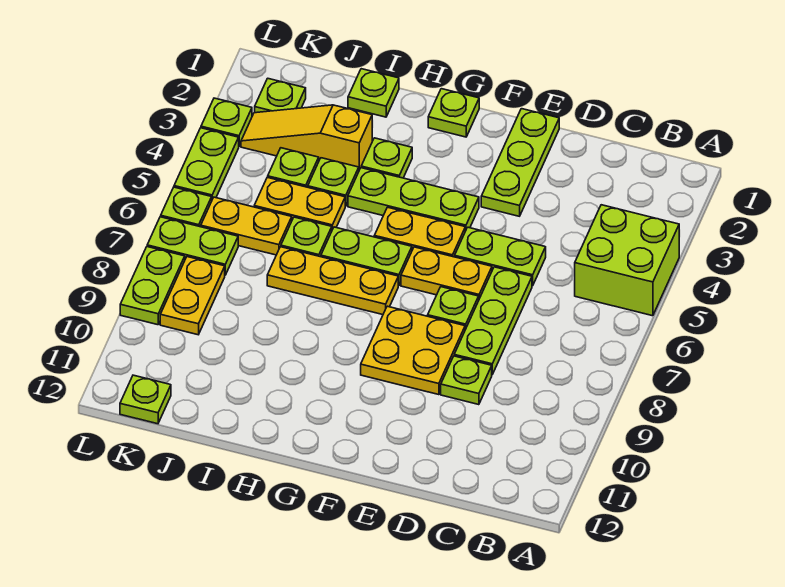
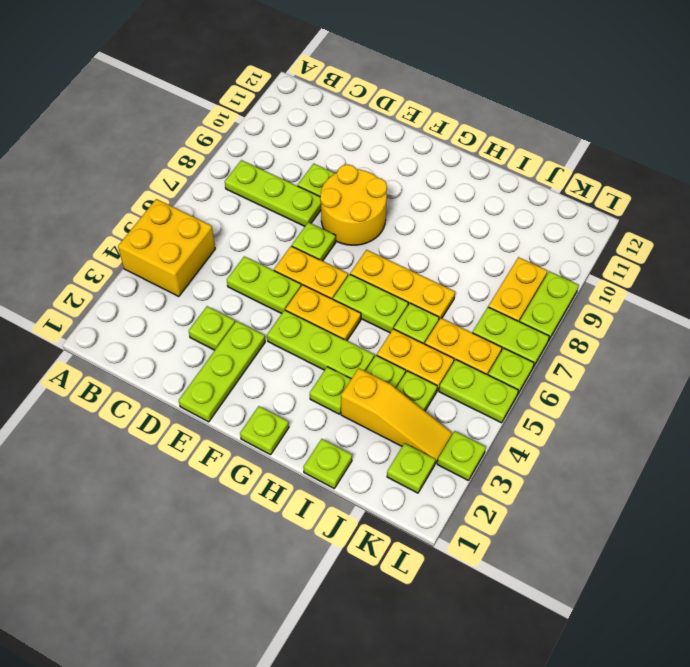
lime 2x2 brick [575,205,679,316] -> yellow 2x2 brick [118,199,215,297]
lime 1x3 plate [454,267,532,374] -> lime 1x3 plate turned to [225,160,321,226]
yellow 2x2 plate [361,306,465,395] -> yellow 2x2 round brick [320,164,387,245]
lime 1x1 plate [120,375,171,424] -> lime 1x1 plate moved to [189,306,235,350]
lime 1x2 plate [174,128,239,199] -> lime 1x2 plate turned to [439,360,518,423]

